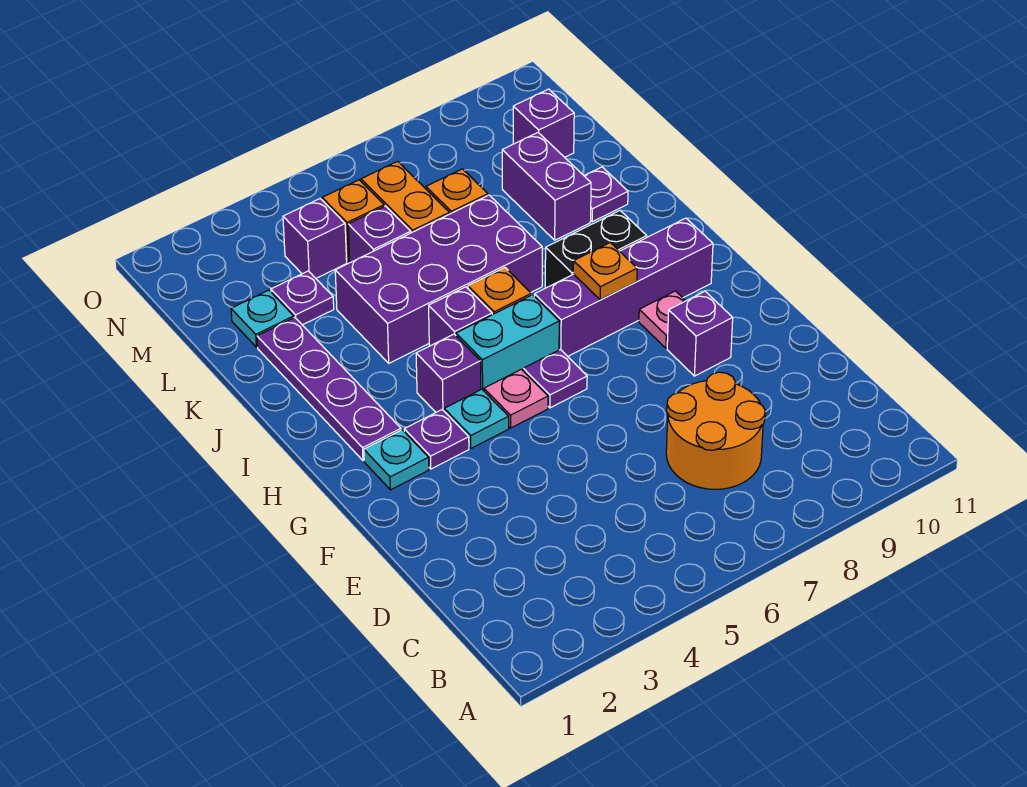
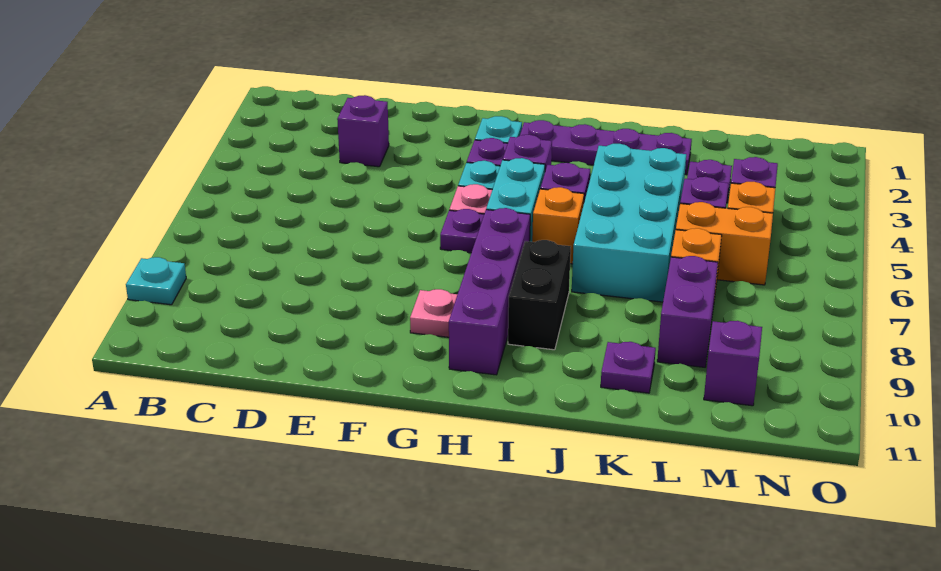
orange 2x2 round brick [666,372,765,489] -> none
purple 1x1 brick [667,291,733,376] -> purple 1x1 brick moved to [337,95,389,167]
orange 1x1 plate [573,243,637,300] -> none
purple 2x4 brick [335,195,542,363] -> cyan 2x4 brick [572,144,686,302]
purple 1x2 brick [502,133,591,240] -> purple 1x2 brick turned to [657,256,718,367]
cyan 1x1 plate [231,290,294,347] -> cyan 1x1 plate moved to [126,257,186,305]

